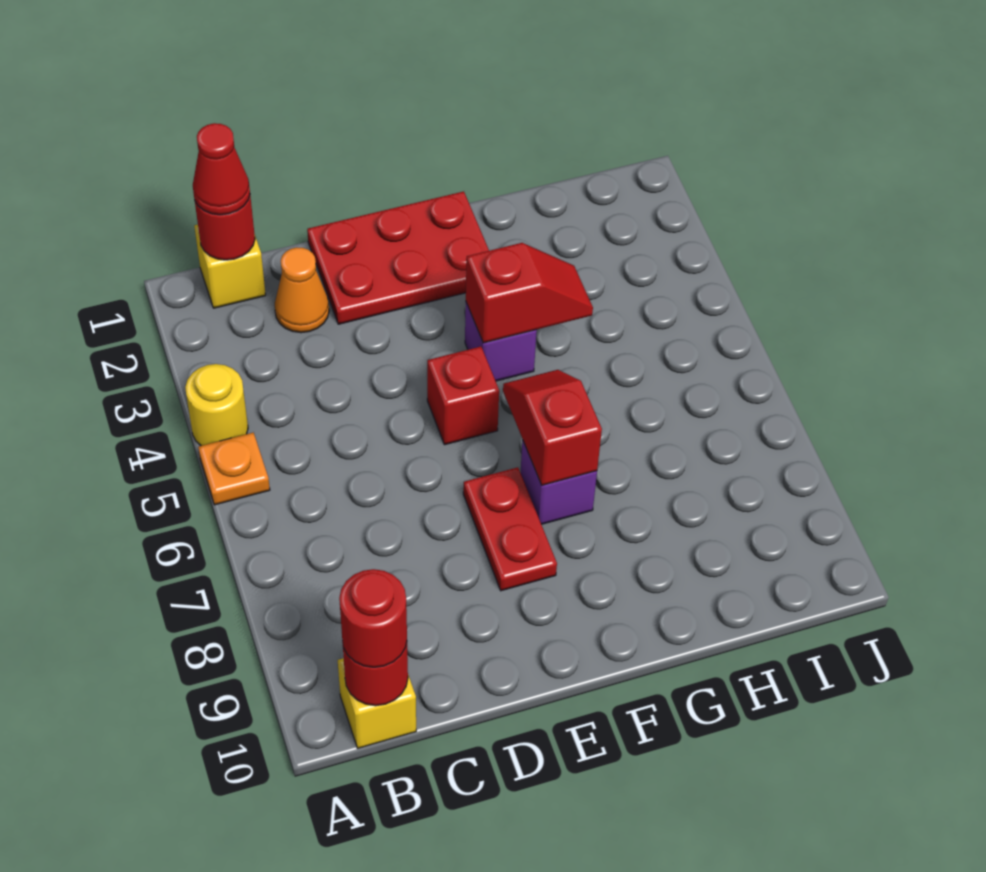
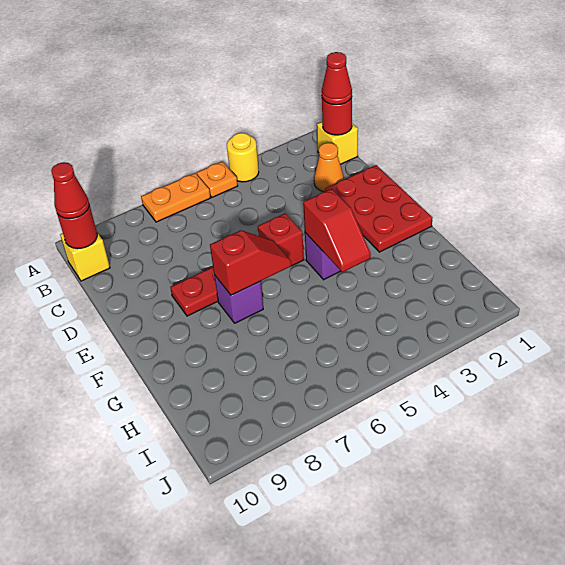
none -> orange 1x2 plate [141,173,211,222]
red 1x1 round brick [339,569,407,667] -> red 1x1 cone [51,162,89,219]

